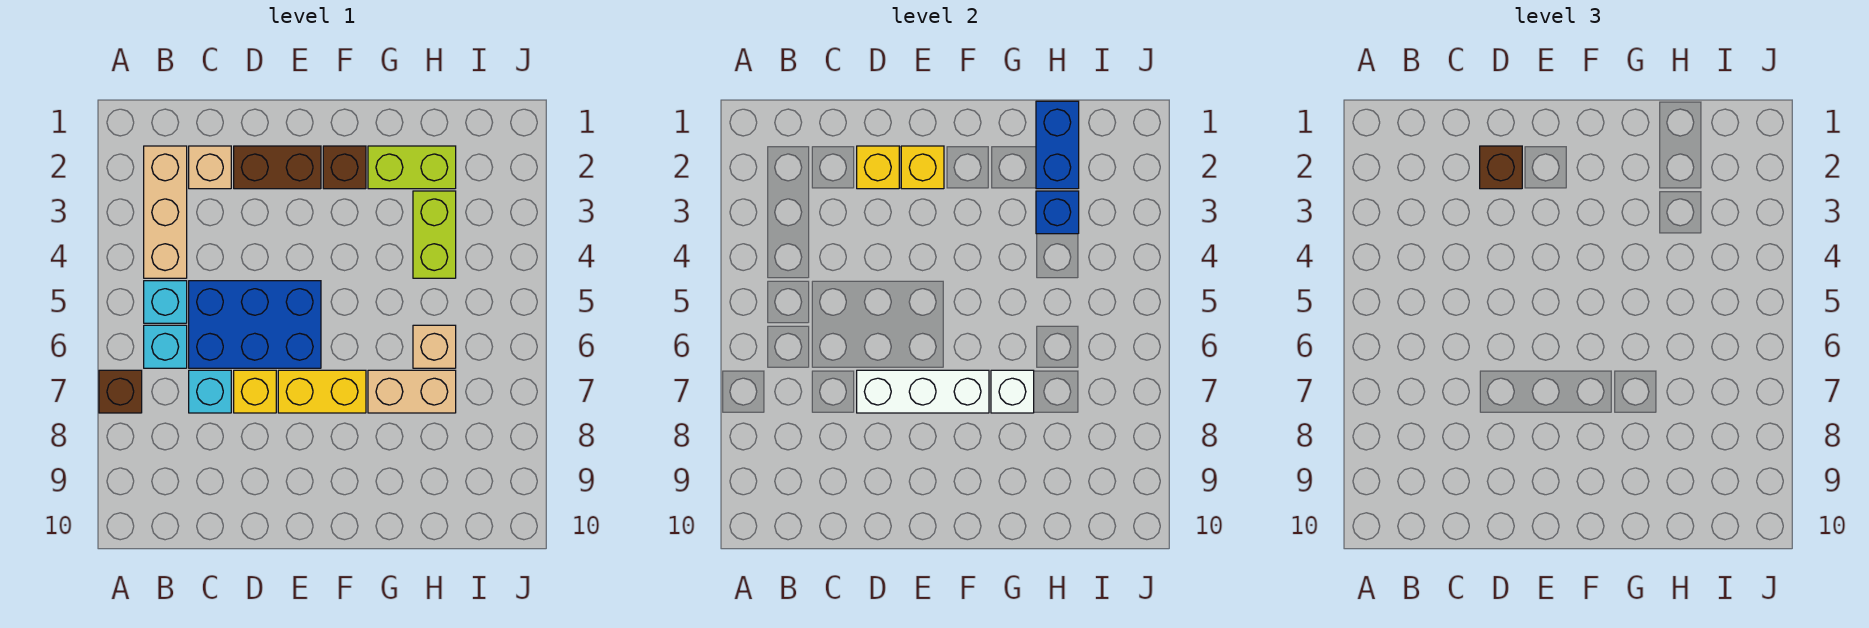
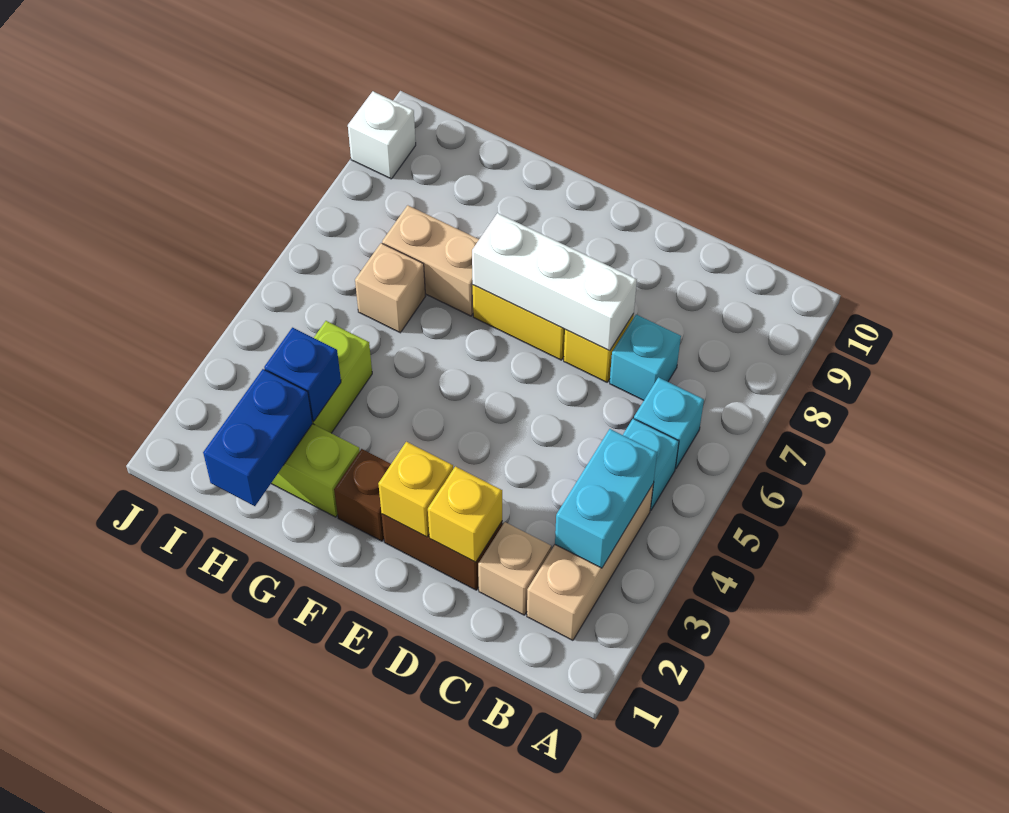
brown 1x1 brick [99,370,142,413] -> none
none -> cyan 1x2 brick [555,429,657,568]
blue 2x3 brick [189,281,321,368] -> none
brown 1x1 brick [1480,146,1522,189] -> none
white 1x1 brick [991,370,1034,413] -> white 1x1 brick moved to [348,91,416,179]

